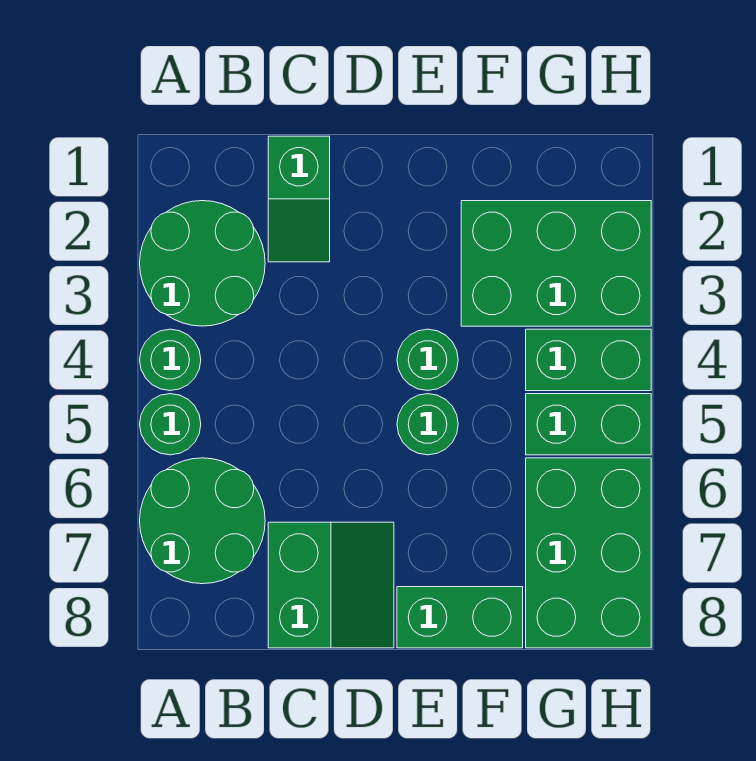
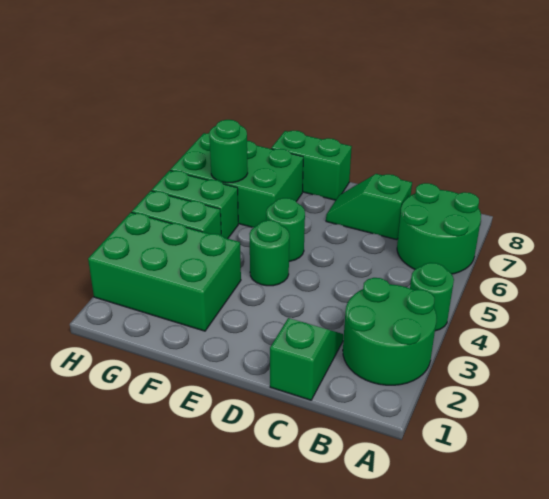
green 1x1 round brick [140,394,201,455] -> green 1x1 round brick moved to [209,120,248,183]
green 2x2 slope [268,522,394,648] -> green 1x2 slope [326,174,412,240]
green 2x3 brick [526,458,651,648] -> green 2x3 brick turned to [170,133,303,227]

